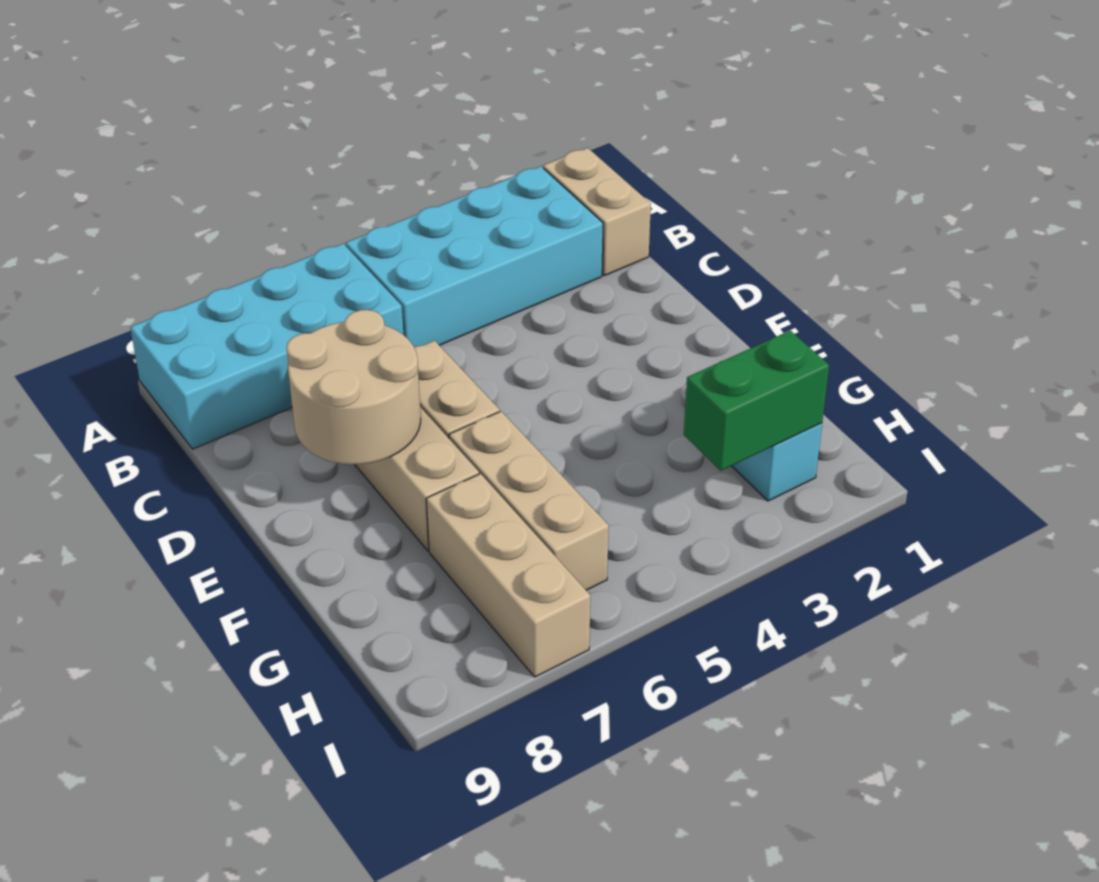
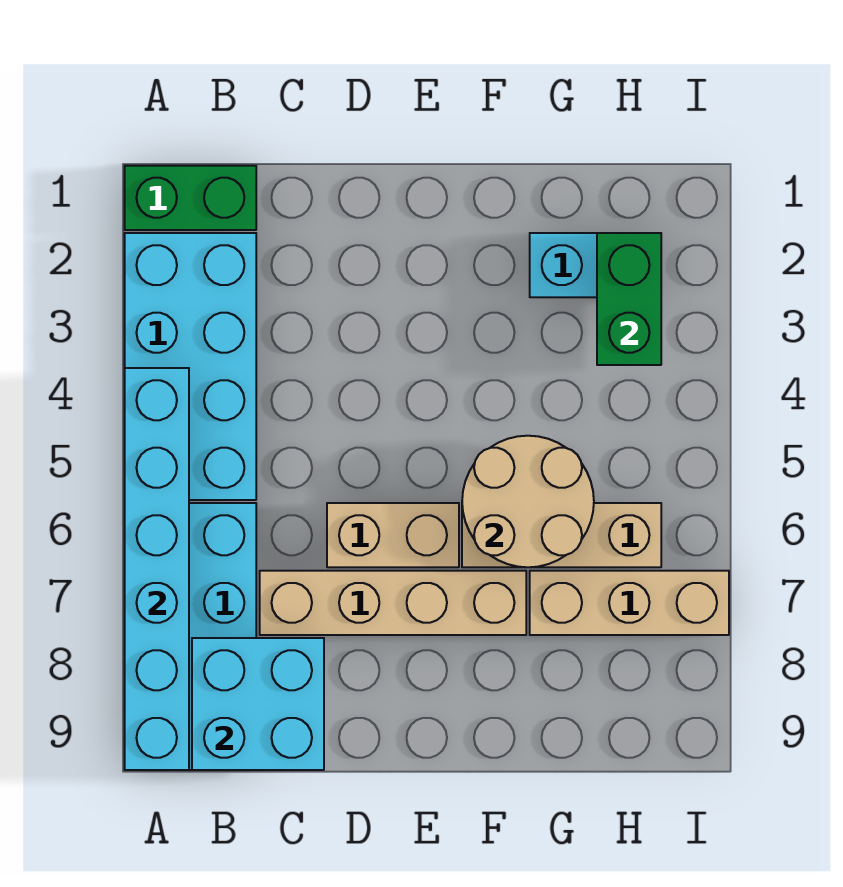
tan 1x2 brick [543,148,651,276] -> green 1x2 brick [125,166,256,230]
none -> cyan 1x6 brick [125,368,189,770]
none -> cyan 2x2 brick [192,638,324,770]
tan 2x2 round brick [287,310,421,465] -> tan 2x2 round brick moved to [462,436,594,567]

